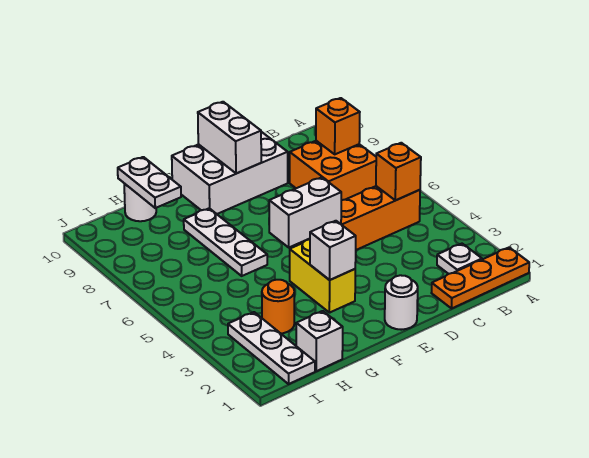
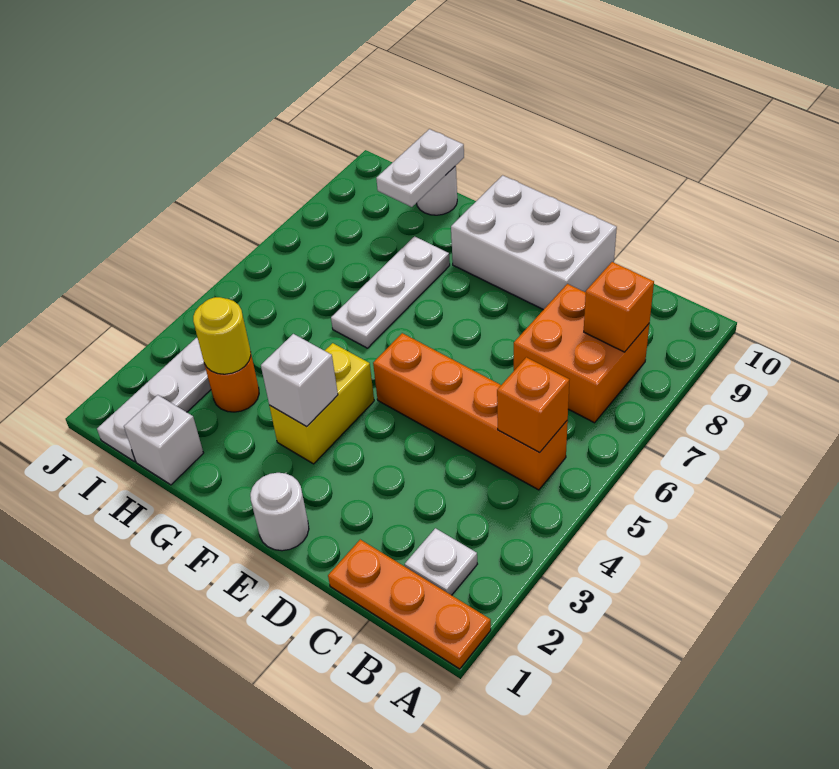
white 1x2 brick [269,177,341,247] -> none
white 1x2 brick [198,102,261,174] -> none
none -> yellow 1x1 round brick [193,297,251,374]

